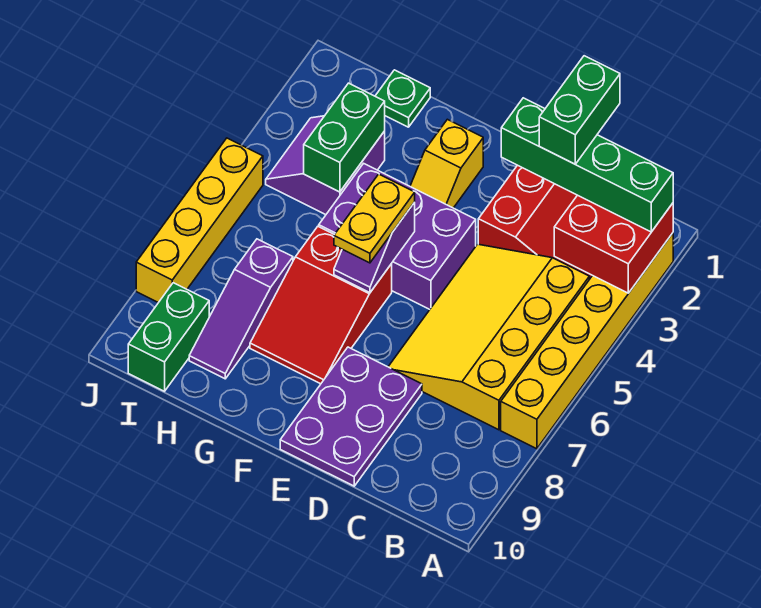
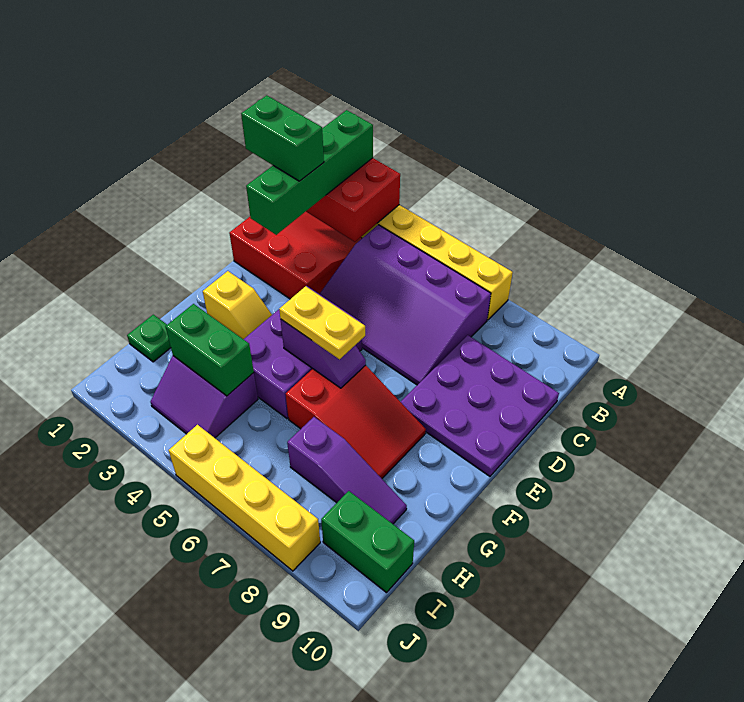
yellow 3x4 slope [388,244,589,430] -> purple 3x4 slope [320,225,491,385]
purple 2x3 plate [280,347,422,486] -> purple 3x3 plate [401,335,559,476]

